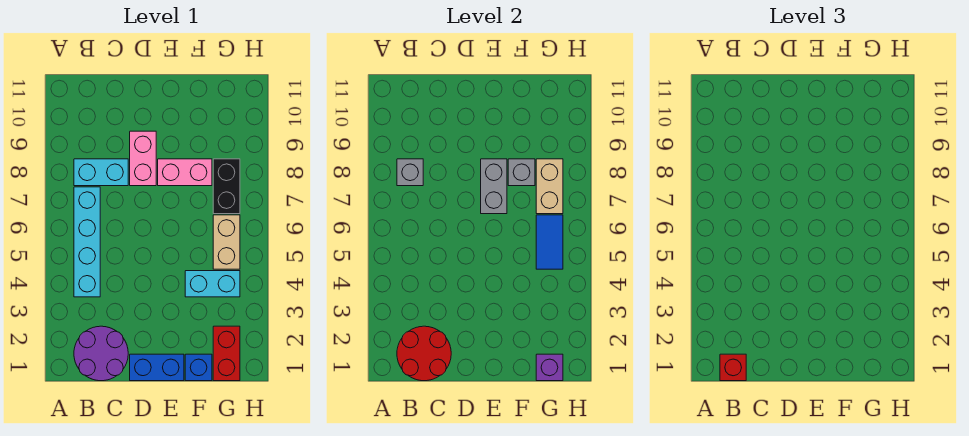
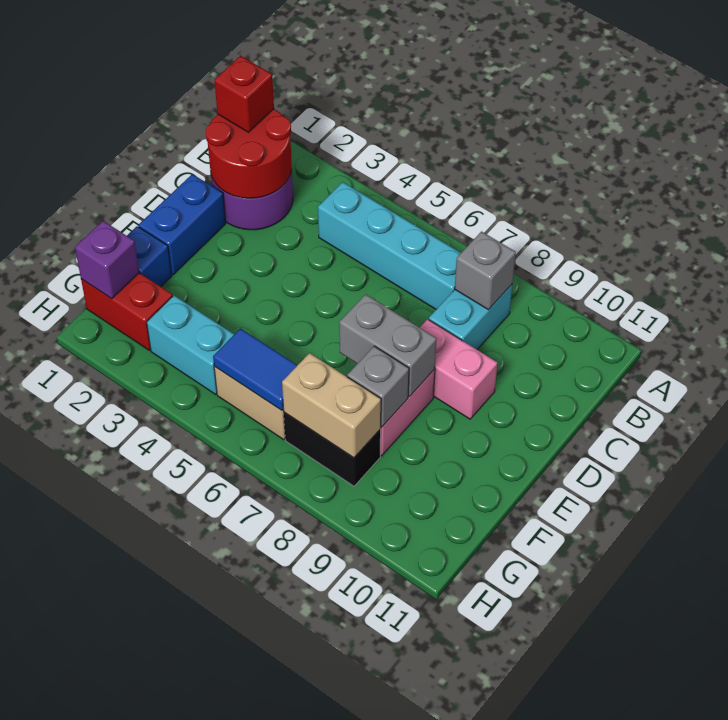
cyan 1x2 brick [185,271,240,297] -> cyan 1x2 brick turned to [147,296,234,394]

